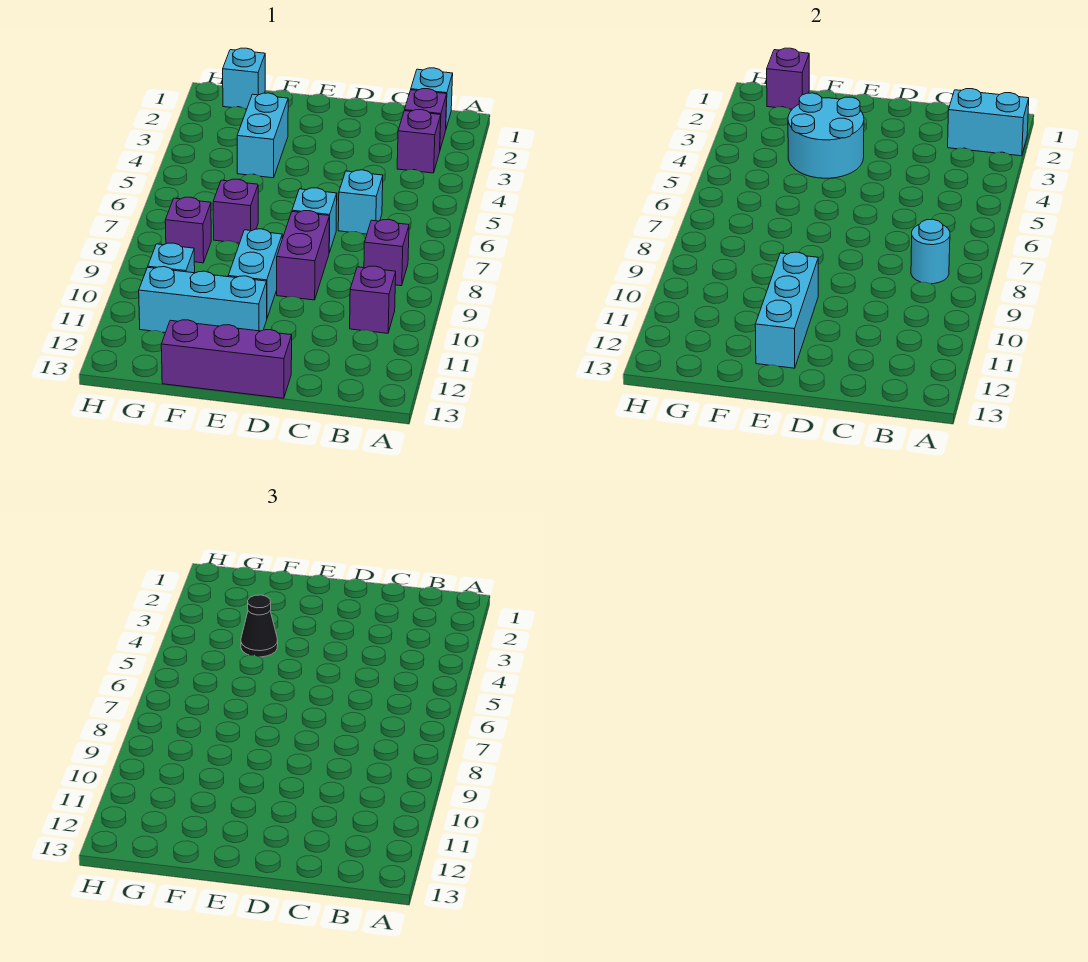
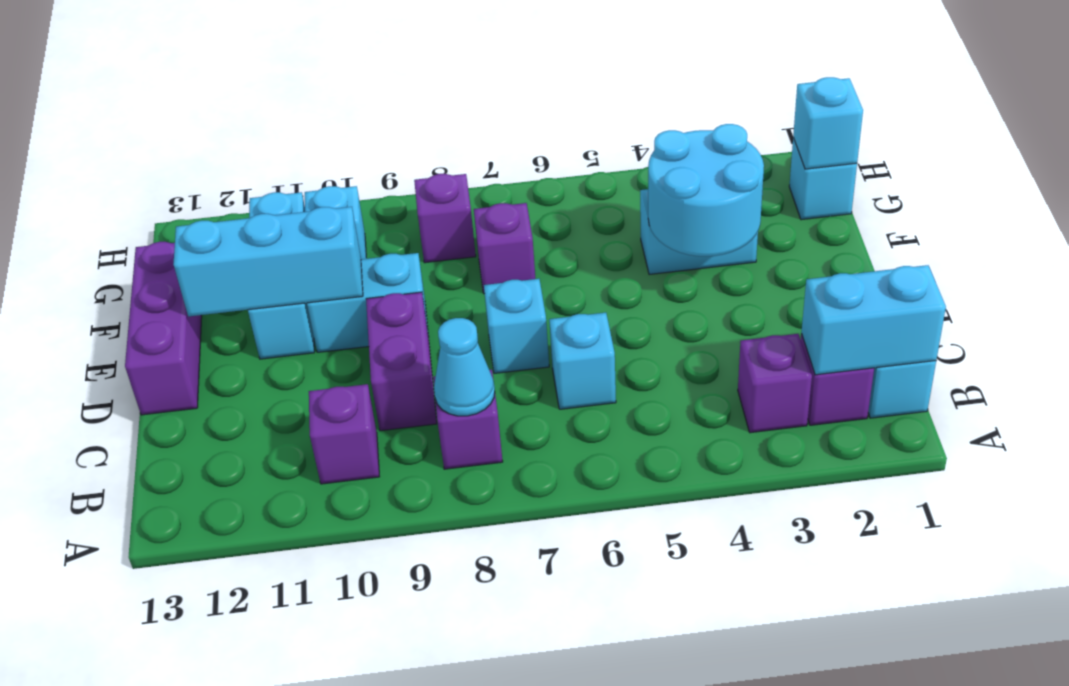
cyan 1x2 brick [948,89,1029,156] -> cyan 1x2 brick turned to [801,265,946,375]
cyan 1x1 round brick [911,219,950,284] -> cyan 1x1 cone [434,318,495,416]
purple 1x2 brick [277,211,329,300] -> purple 1x2 brick turned to [366,292,437,431]
black 1x1 cone [241,595,278,657] -> none
purple 1x1 brick [767,48,809,109] -> cyan 1x1 brick [793,77,863,169]

